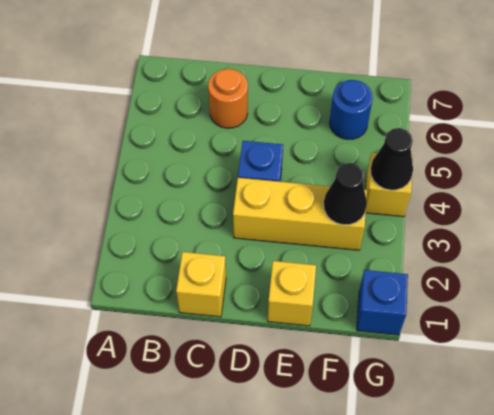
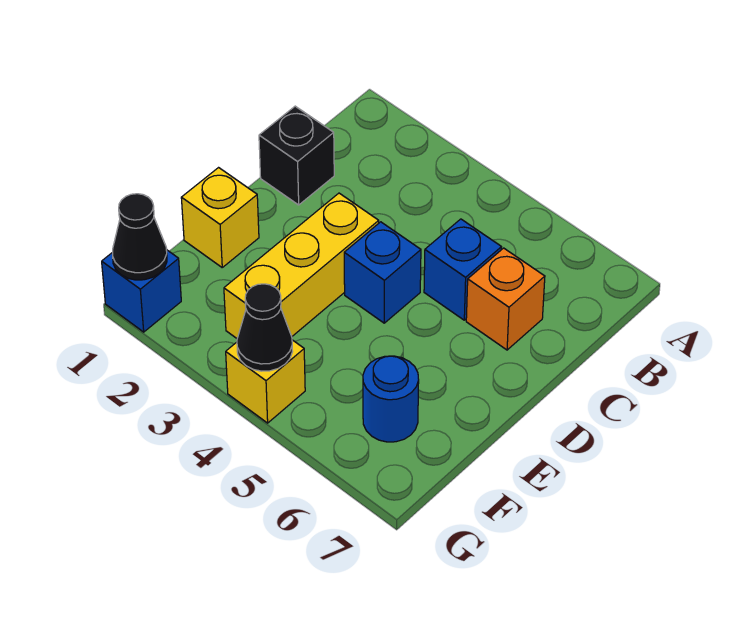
yellow 1x1 brick [176,252,226,317] -> black 1x1 brick [259,106,334,205]
none -> blue 1x1 brick [424,219,501,320]
orange 1x1 round brick [208,69,248,128] -> orange 1x1 brick [466,248,545,350]
black 1x1 cone [324,163,367,225] -> black 1x1 cone moved to [113,194,167,280]

